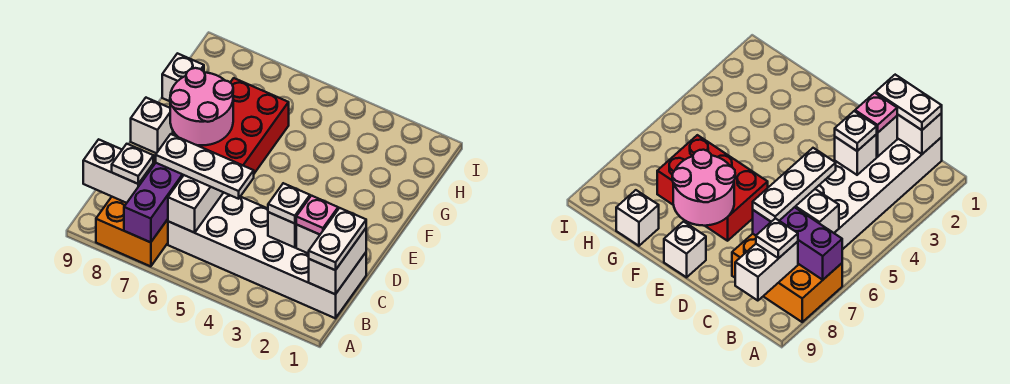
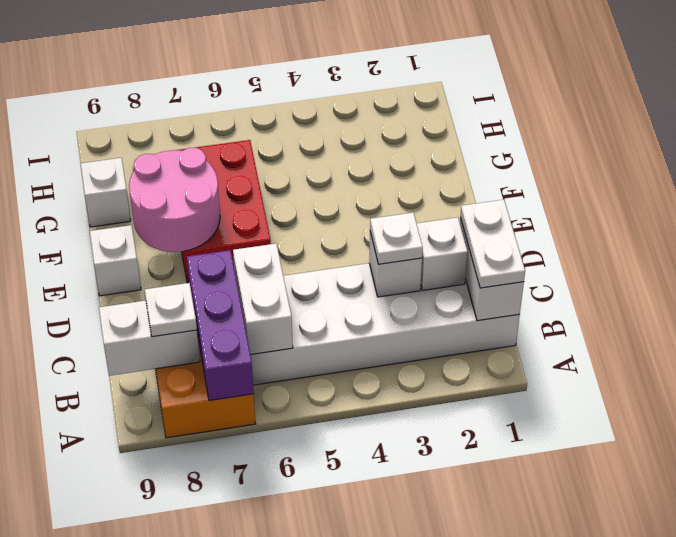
pink 1x1 plate [296,196,338,235] -> none
white 1x3 plate [156,134,254,199] -> none

